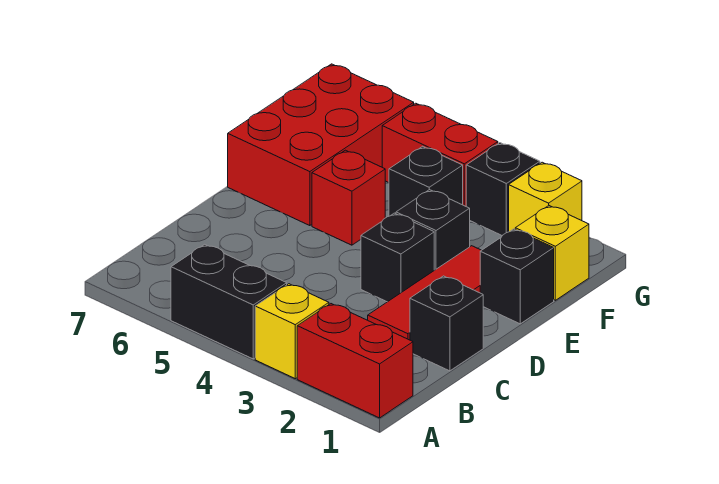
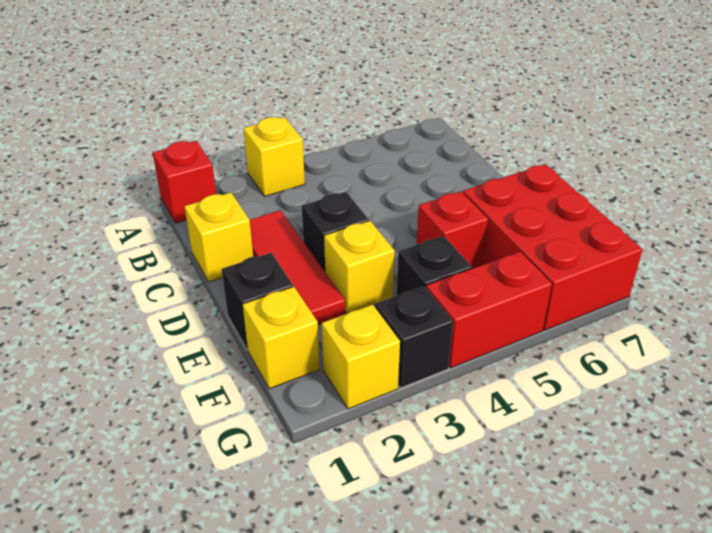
red 1x2 brick [297,304,413,418] -> red 1x1 brick [153,141,216,223]
black 1x2 brick [171,244,287,359] -> none
black 1x1 brick [410,276,483,371] -> yellow 1x1 brick [184,192,253,282]
black 1x1 brick [396,190,470,270] -> yellow 1x1 brick [324,221,395,313]

